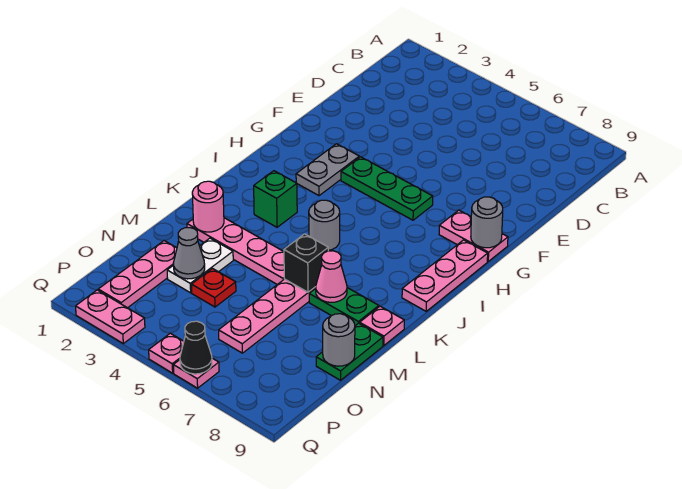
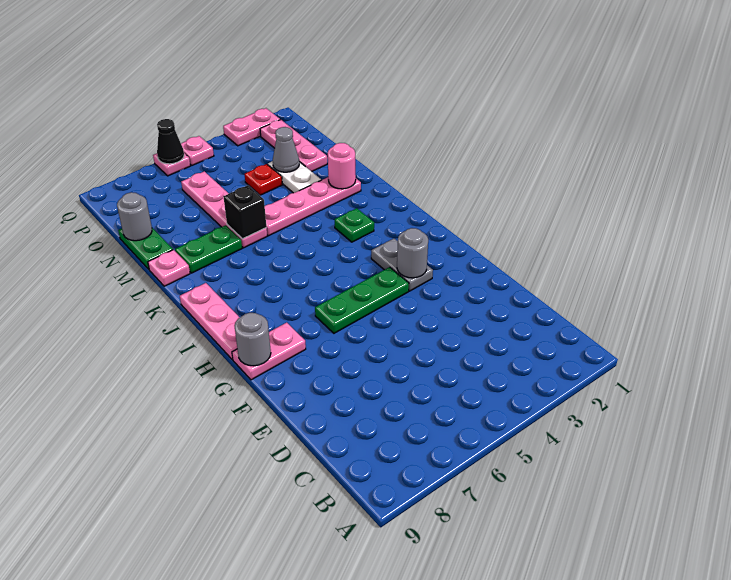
green 1x1 brick [254,171,297,227] -> green 1x1 plate [335,208,374,242]
grey 1x1 round brick [309,200,340,251] -> grey 1x1 round brick moved to [397,228,428,278]
pink 1x1 cone [316,251,347,302] -> none

